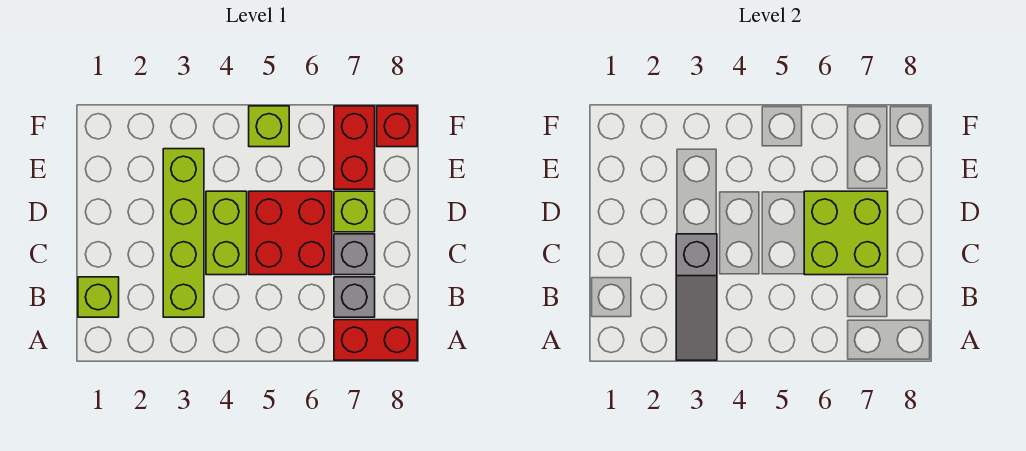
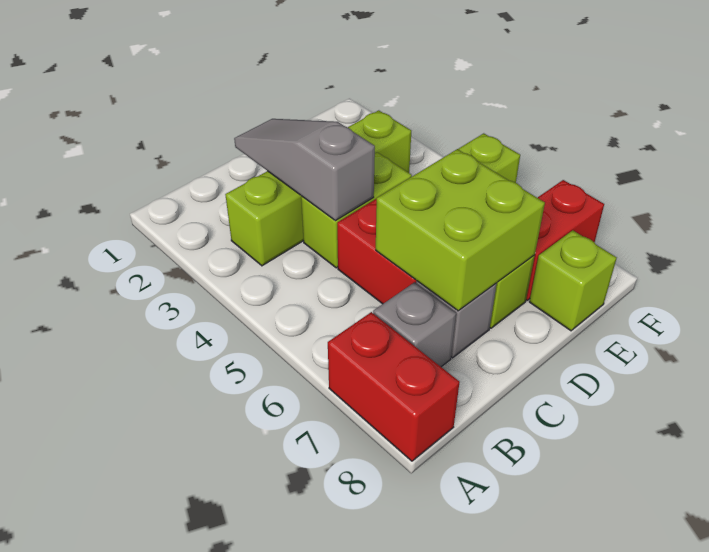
grey 1x3 slope [676,234,717,360] -> grey 1x3 slope turned to [234,119,375,221]
lime 1x1 brick [78,277,119,317] -> lime 1x1 brick moved to [529,230,617,331]
red 1x1 brick [377,106,417,147] -> none

